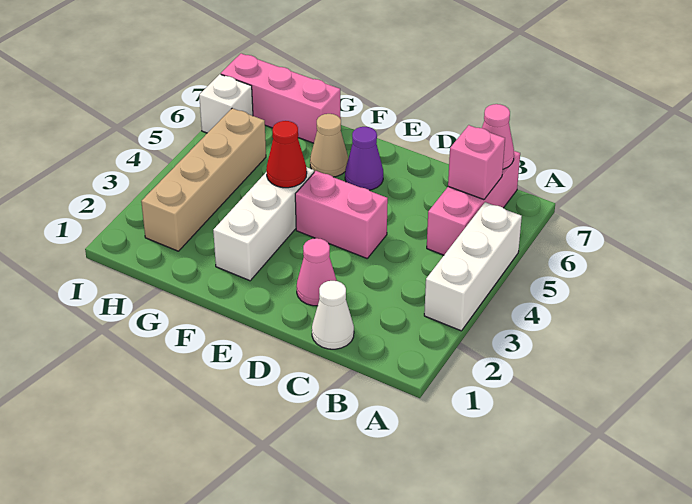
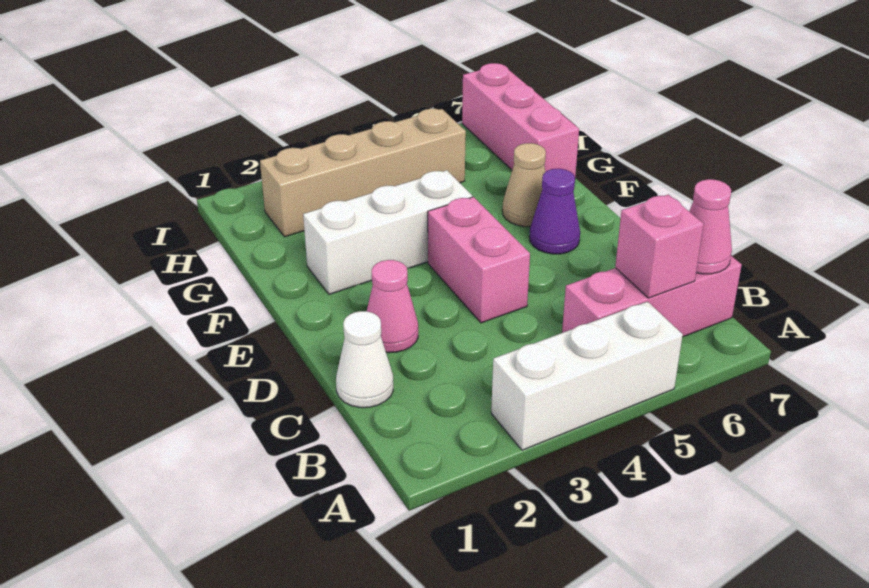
red 1x1 cone [266,121,307,188] -> none
white 1x1 brick [199,74,253,133] -> none

